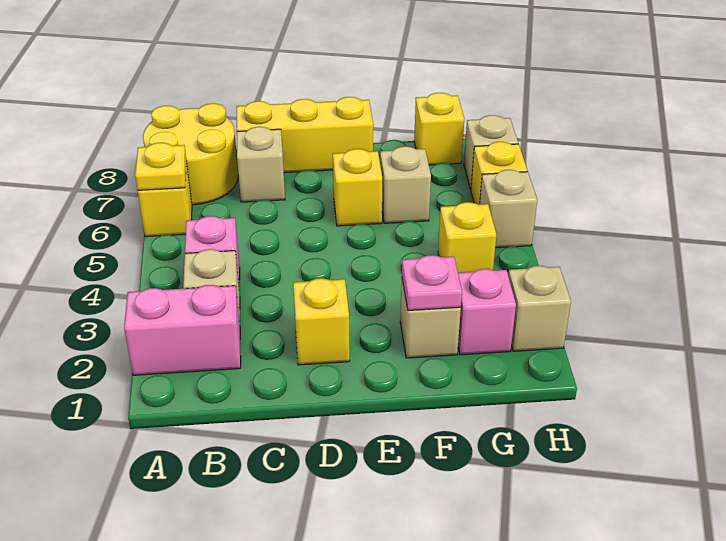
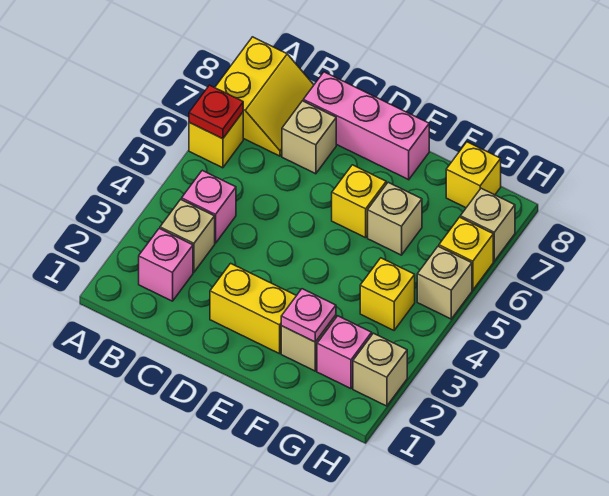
pink 1x2 brick [124,285,241,375] -> pink 1x1 brick [139,229,193,301]
yellow 1x1 plate [135,143,186,190] -> red 1x1 plate [189,85,243,139]
yellow 2x2 round brick [143,103,238,205] -> yellow 2x2 slope [215,37,314,156]
yellow 1x3 brick [237,97,373,173] -> pink 1x3 brick [303,72,429,180]
yellow 1x1 brick [293,278,350,365] -> yellow 1x2 brick [210,263,296,354]

